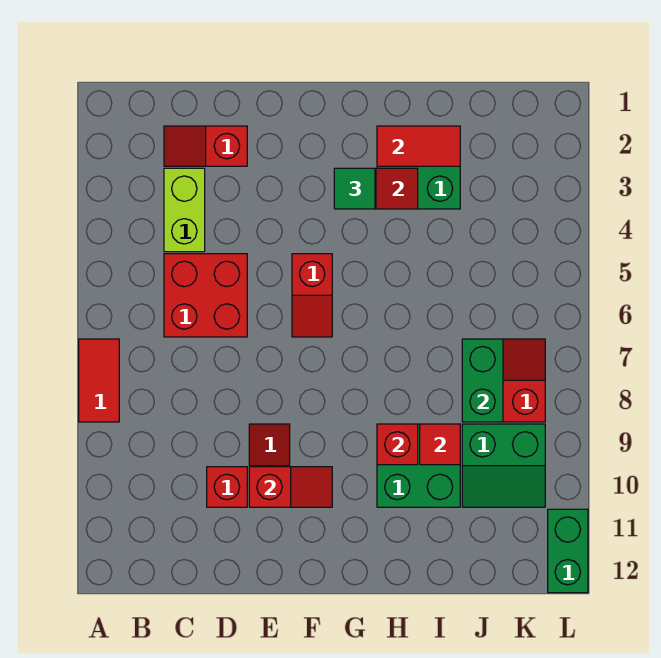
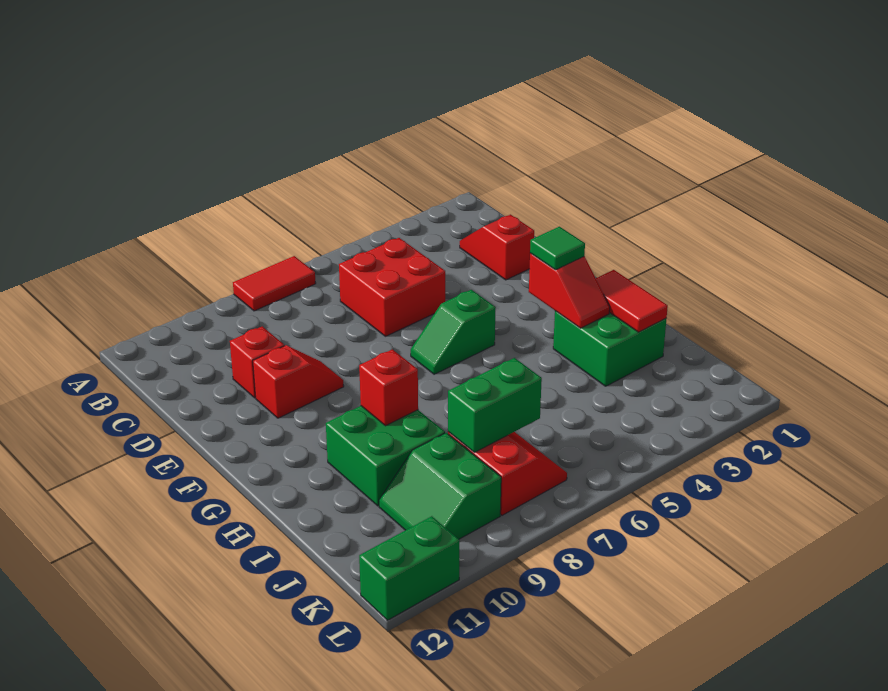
lime 1x2 brick [164,168,205,252] -> none
red 1x2 slope [249,467,332,507] -> none
red 1x2 slope [292,254,332,337] -> green 1x2 slope [411,290,496,374]
red 1x1 tile [420,424,460,465] -> none

